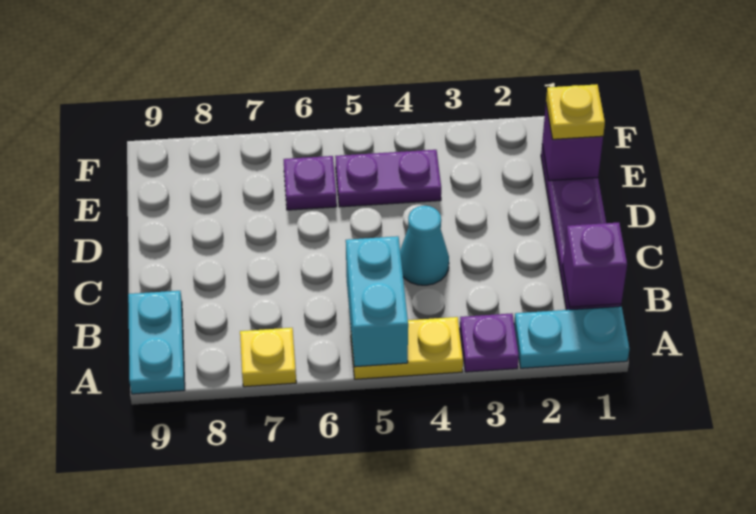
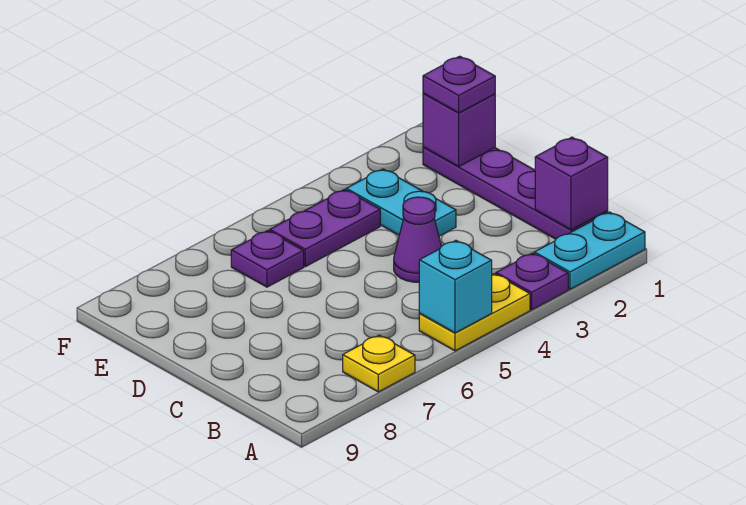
cyan 1x2 brick [346,236,408,367] -> cyan 1x1 brick [419,240,492,333]
cyan 1x2 plate [128,291,185,394] -> cyan 1x2 plate moved to [346,169,456,236]
cyan 1x1 cone [400,206,449,285] -> purple 1x1 cone [394,197,441,282]
yellow 1x1 plate [546,84,605,139] -> purple 1x1 plate [423,56,495,113]

